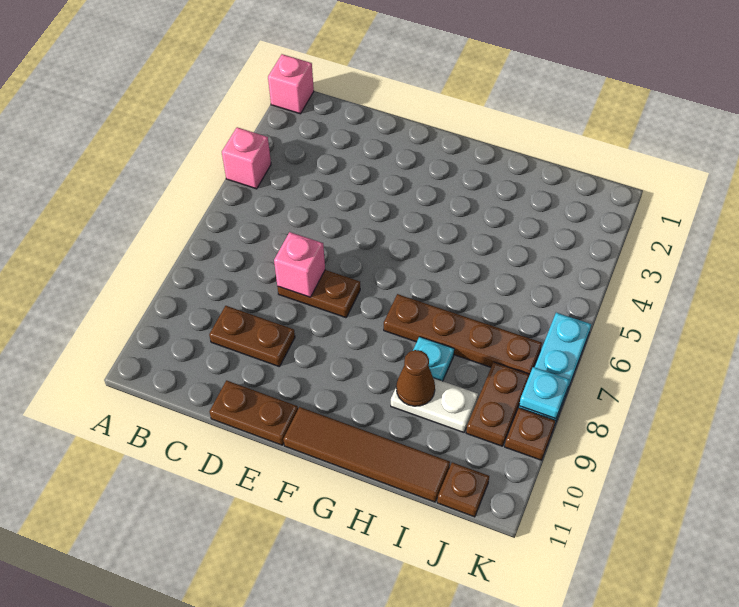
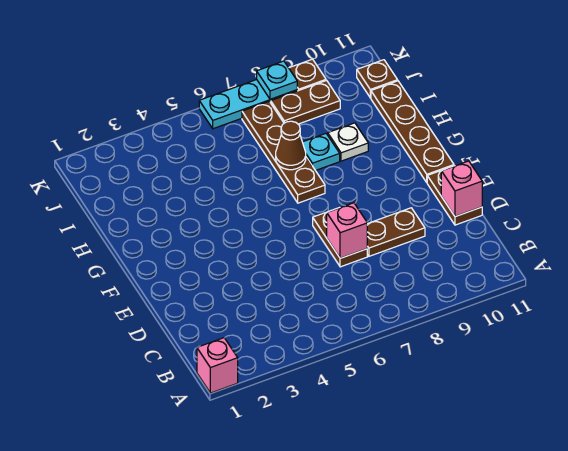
pink 1x1 brick [222,127,271,189] -> pink 1x1 brick moved to [441,161,482,217]
brown 1x2 plate [209,306,295,367] -> brown 1x2 plate turned to [367,208,425,256]
brown 1x4 tile [283,407,450,502] -> brown 1x4 plate [371,81,454,182]
white 1x2 plate [391,378,478,432] -> white 1x1 plate [328,123,368,161]
brown 1x1 cone [396,350,435,406] -> brown 1x1 cone moved to [276,121,306,170]

